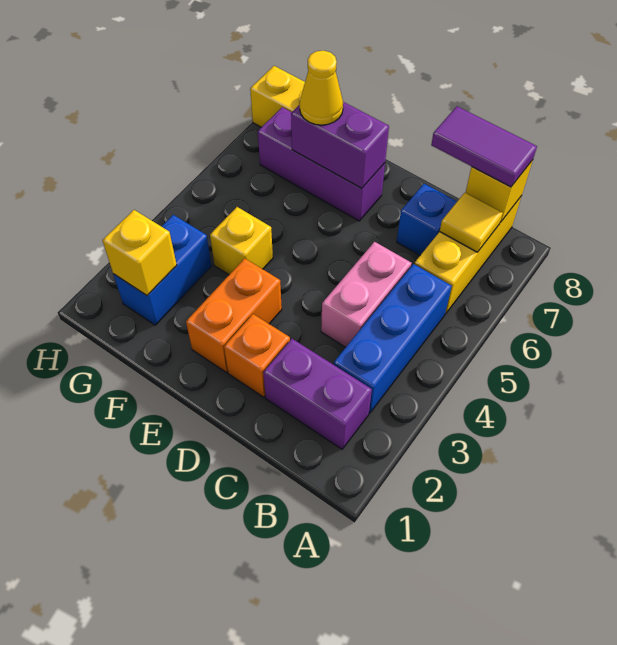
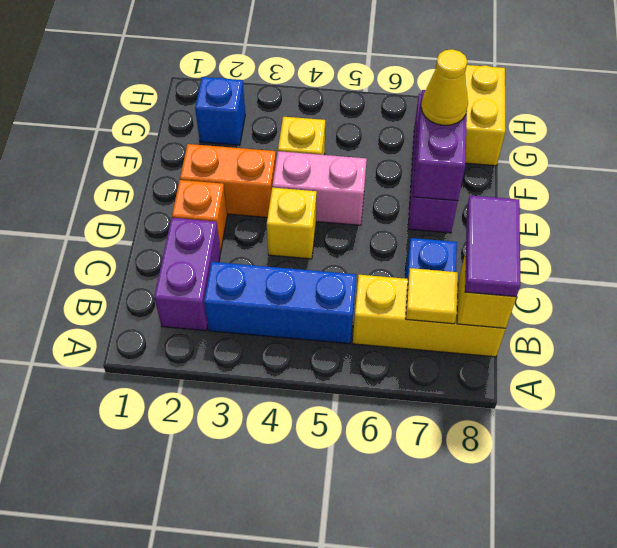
pink 1x2 brick [321,242,412,347] -> pink 1x2 brick moved to [272,151,367,225]
blue 1x2 brick [113,215,212,325] -> blue 1x1 brick [195,77,245,145]
yellow 1x1 brick [103,210,177,295] -> yellow 1x1 brick moved to [267,188,317,259]

